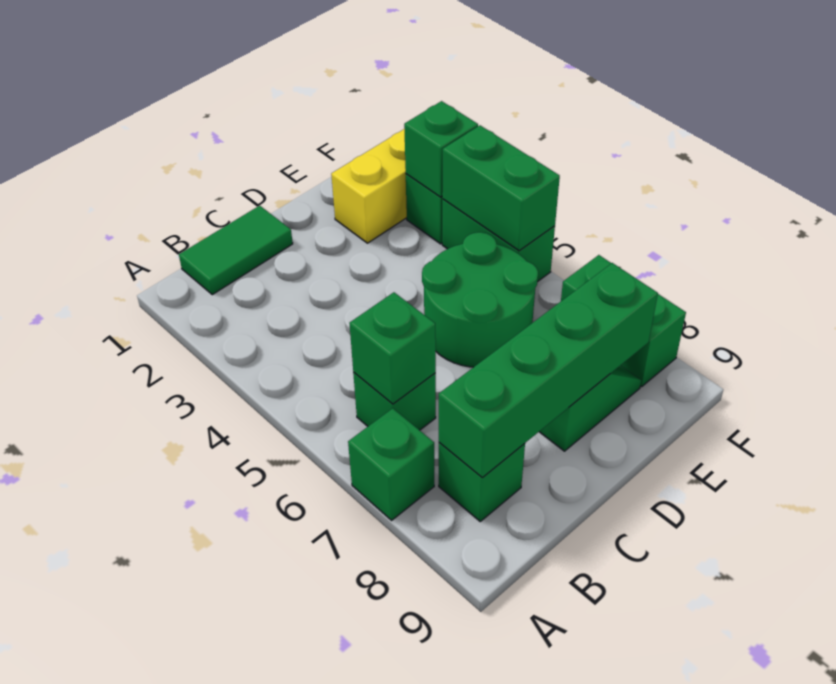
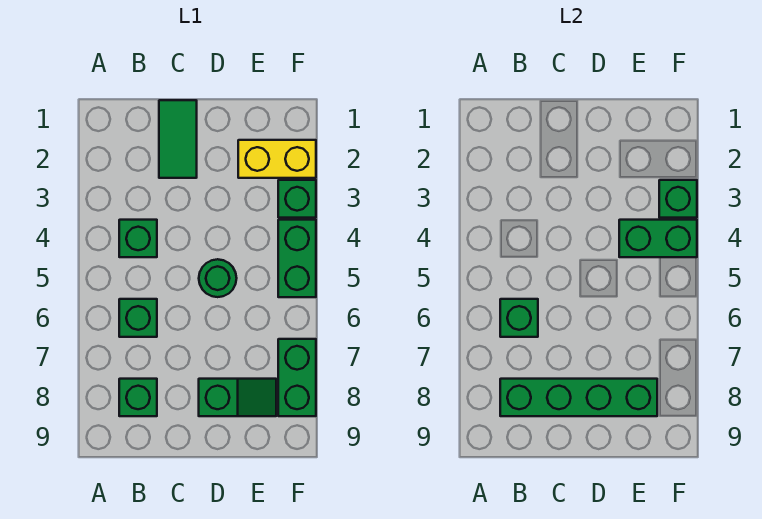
green 1x1 brick [348,408,434,520] -> green 1x1 brick moved to [119,220,157,257]
green 1x2 tile [179,206,293,295] -> green 1x2 tile turned to [159,100,197,178]
green 2x2 round brick [422,232,538,367] -> green 1x1 round brick [199,259,237,297]
green 1x2 brick [442,125,560,251] -> green 1x2 brick turned to [619,220,697,257]

